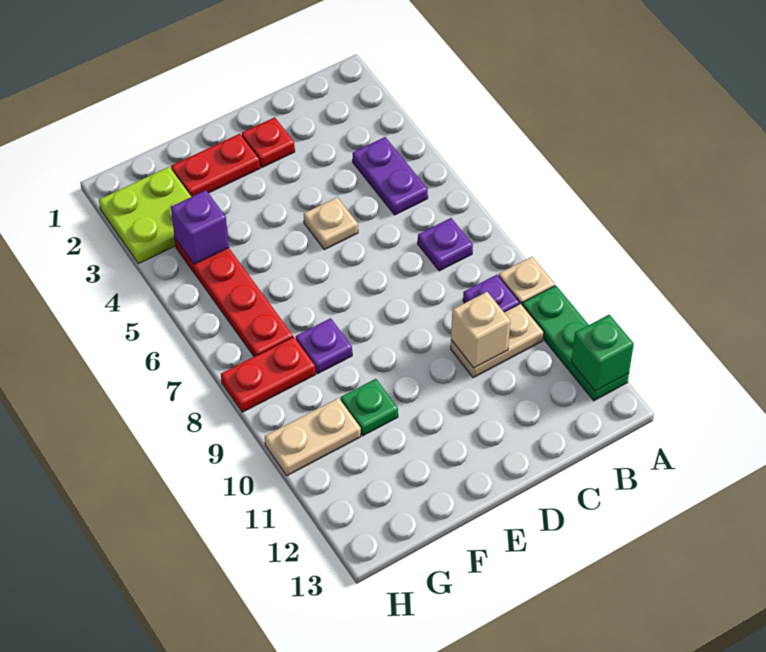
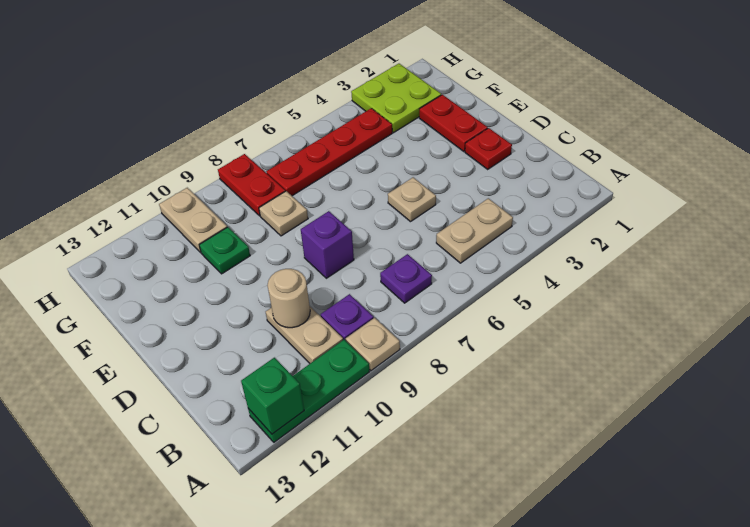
purple 1x2 plate [353,137,428,215] -> tan 1x2 plate [436,198,513,263]
tan 1x1 brick [451,292,510,368] -> tan 1x1 round brick [268,269,310,328]
purple 1x1 plate [296,318,352,374] -> tan 1x1 plate [259,191,308,236]
purple 1x1 brick [171,190,229,264] -> purple 1x1 brick moved to [301,211,354,278]

